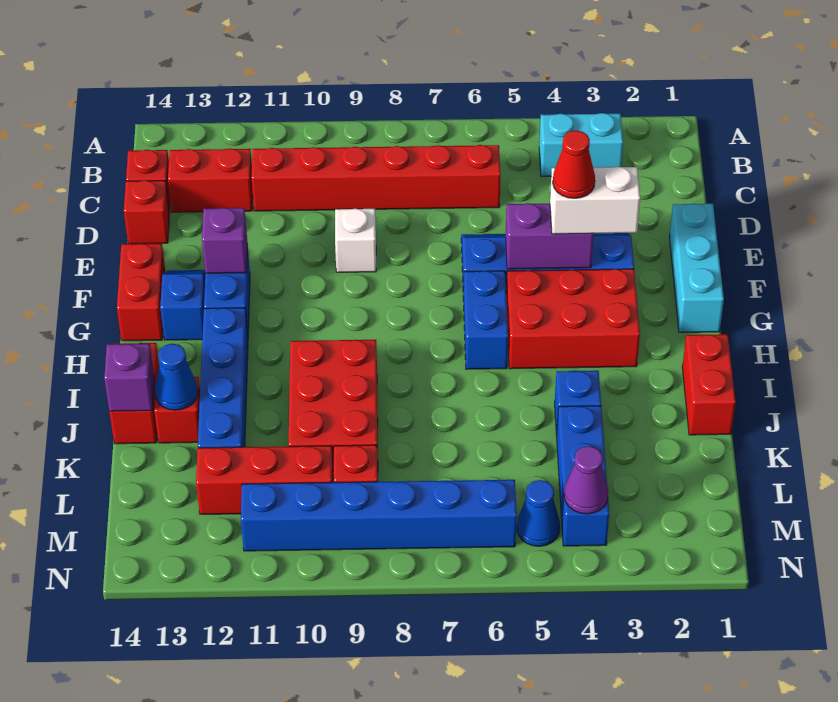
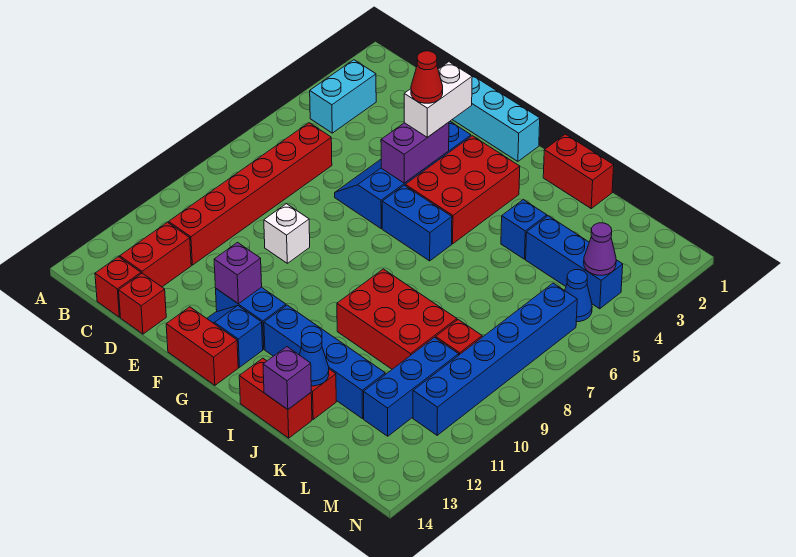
red 1x3 brick [196,446,333,514] -> blue 1x3 brick [364,338,459,436]

